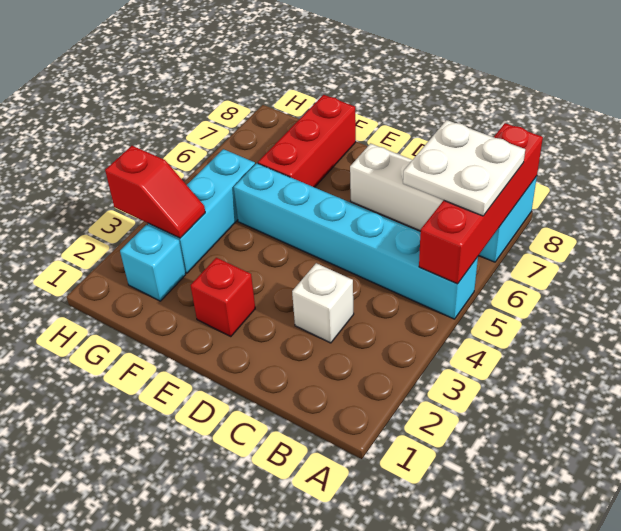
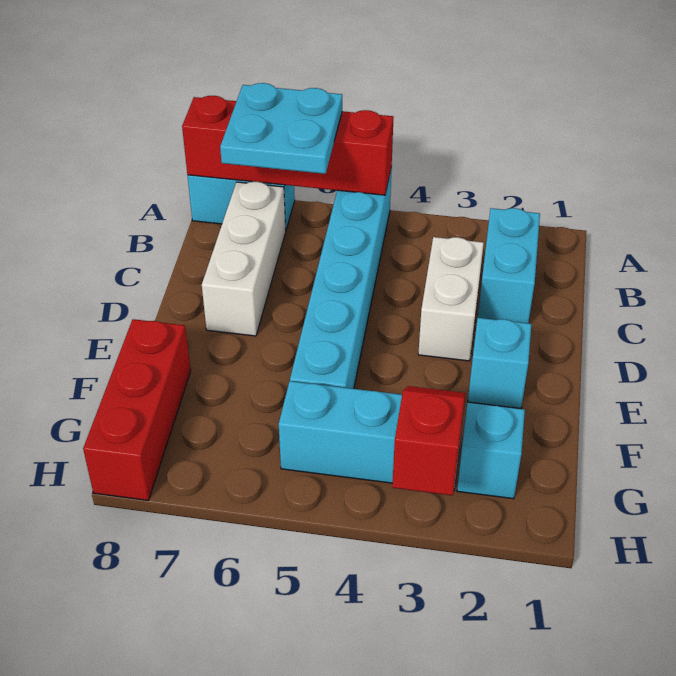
white 2x2 plate [403,120,525,216] -> cyan 2x2 plate [220,83,342,174]
none -> cyan 1x2 brick [478,208,540,323]
white 1x1 brick [292,263,354,343] -> white 1x2 brick [418,237,484,361]
red 1x1 brick [190,258,255,337] -> cyan 1x1 brick [468,318,532,408]
red 1x3 brick [258,95,356,187] -> red 1x3 brick turned to [83,319,191,500]

